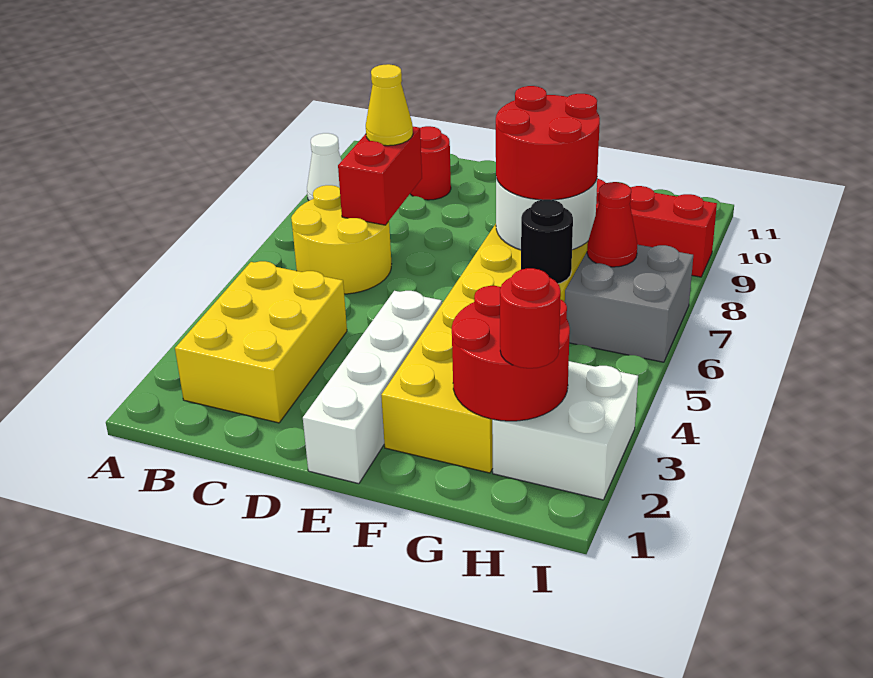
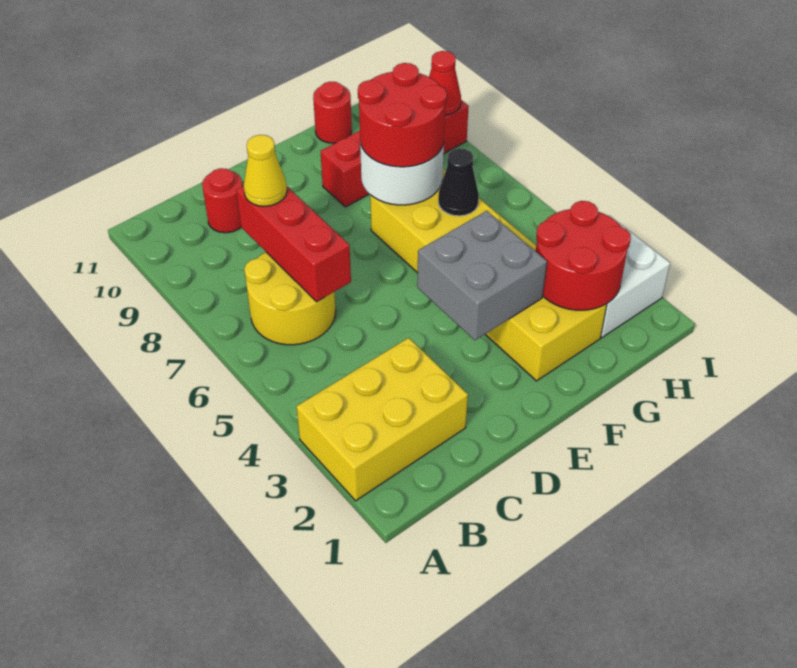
white 1x1 cone [307,133,342,201] -> none
yellow 2x3 brick [175,261,347,423] -> yellow 2x3 brick turned to [296,338,468,501]
red 1x2 brick [338,127,422,225] -> red 1x3 brick [236,186,351,302]
white 1x4 brick [303,291,442,484] -> none
black 1x1 round brick [521,199,573,284] -> black 1x1 cone [438,148,479,216]
red 1x1 round brick [500,268,561,368] -> red 1x1 round brick moved to [313,82,352,143]
grey 2x2 brick [565,245,693,362] -> grey 2x2 brick moved to [417,211,547,340]
red 1x1 cone [587,182,637,267] -> red 1x1 cone moved to [429,51,461,115]

